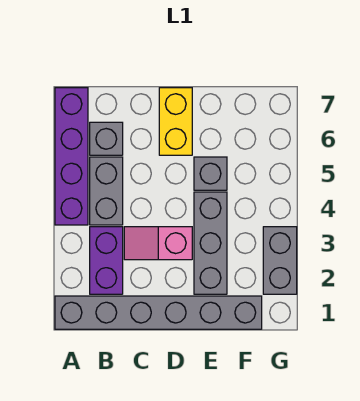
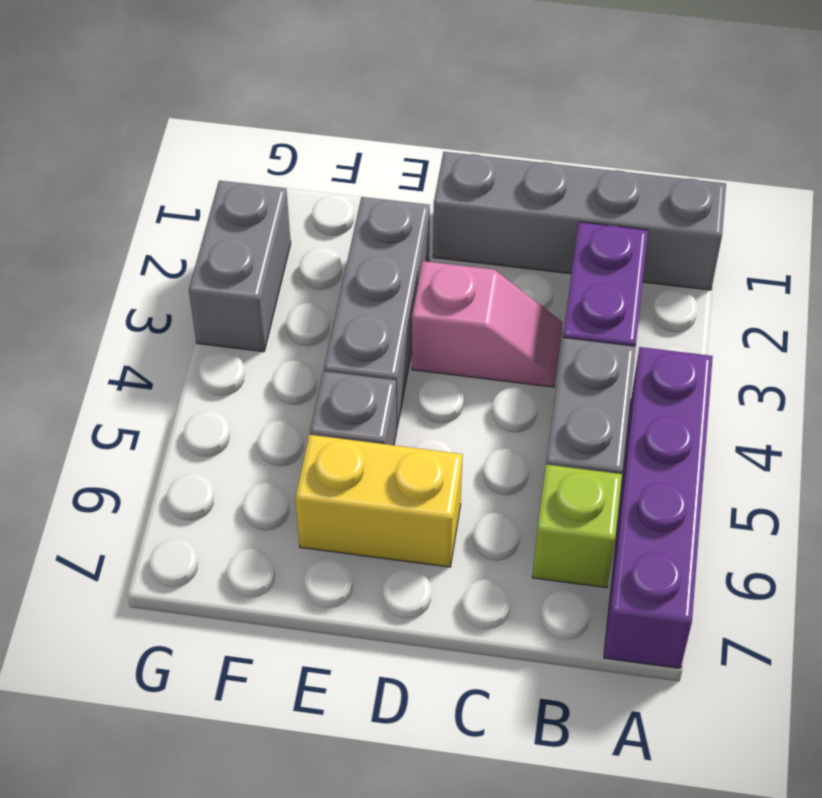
grey 1x6 brick [55,296,262,329] -> grey 1x4 brick [433,152,726,290]
grey 1x1 brick [90,122,123,155] -> lime 1x1 brick [532,465,622,588]
yellow 1x2 brick [159,88,192,155] -> yellow 1x2 brick turned to [295,435,463,567]

